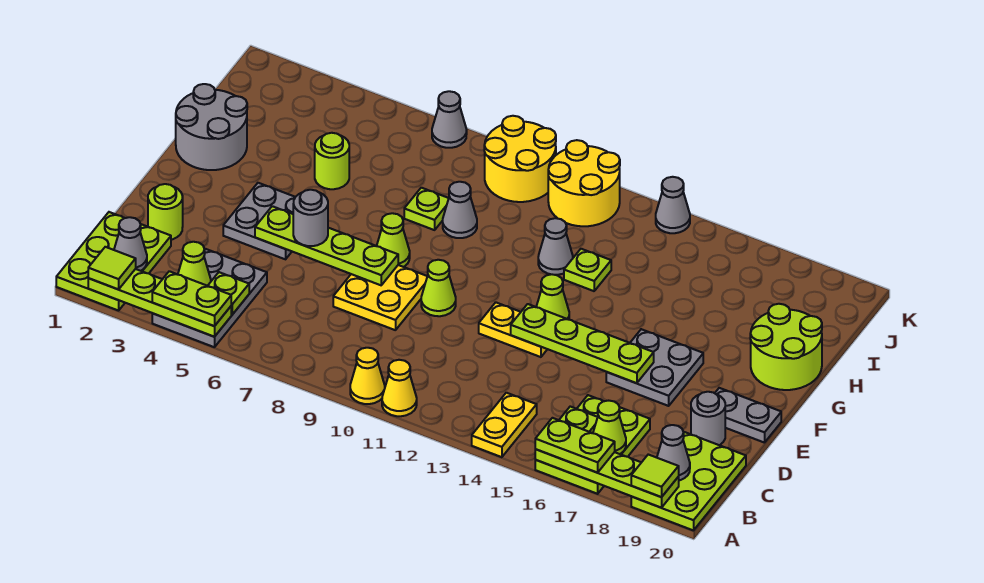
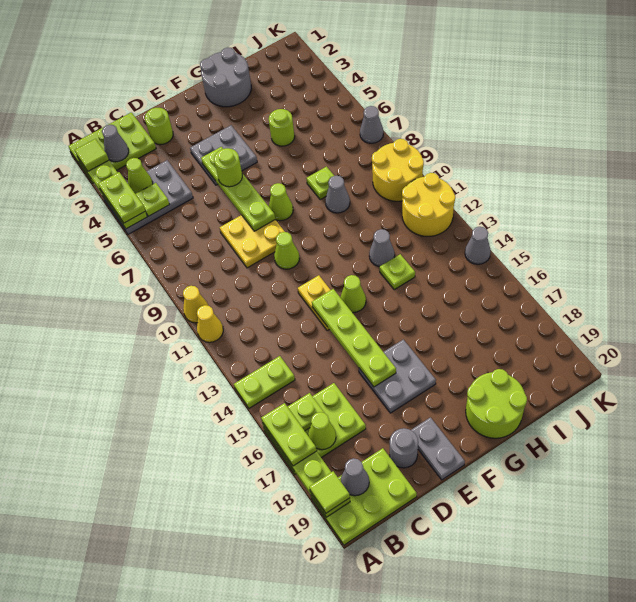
yellow 1x2 plate [472,393,537,457] -> lime 1x2 plate [234,356,295,408]
grey 1x1 round brick [293,190,328,246] -> lime 1x1 round brick [214,148,242,187]

